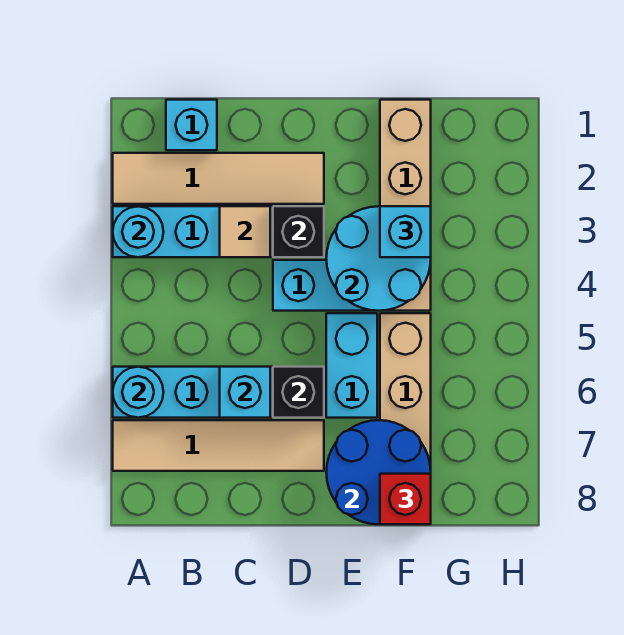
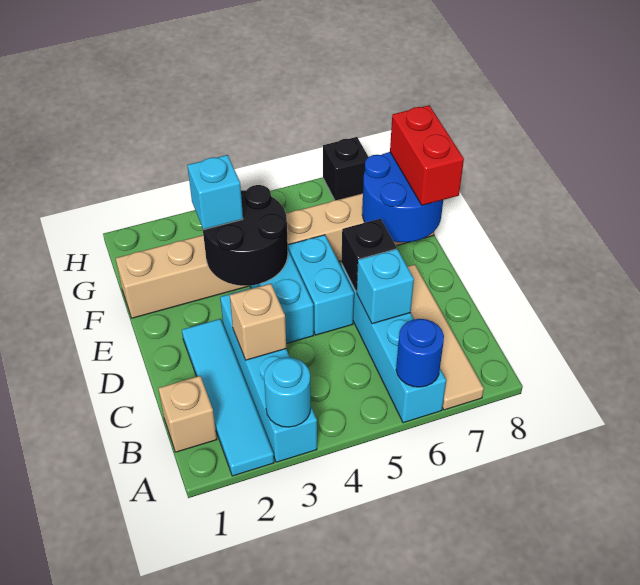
tan 1x4 tile [113,153,324,204] -> cyan 1x4 tile [182,319,274,476]
cyan 1x1 round brick [113,367,164,418] -> blue 1x1 round brick [396,319,444,387]
cyan 1x1 brick [166,100,217,150] -> tan 1x1 brick [158,376,217,452]
tan 1x1 tile [220,206,270,257] -> tan 1x1 brick [230,284,286,360]
black 1x1 brick [273,206,324,257] -> black 1x1 brick moved to [323,137,368,200]
cyan 2x2 round brick [326,206,431,311] -> black 2x2 round brick [203,185,288,286]
cyan 1x2 brick [326,313,377,418] -> cyan 1x2 brick turned to [288,235,354,335]
red 1x1 brick [380,474,431,524] -> red 1x2 brick [390,105,464,205]

